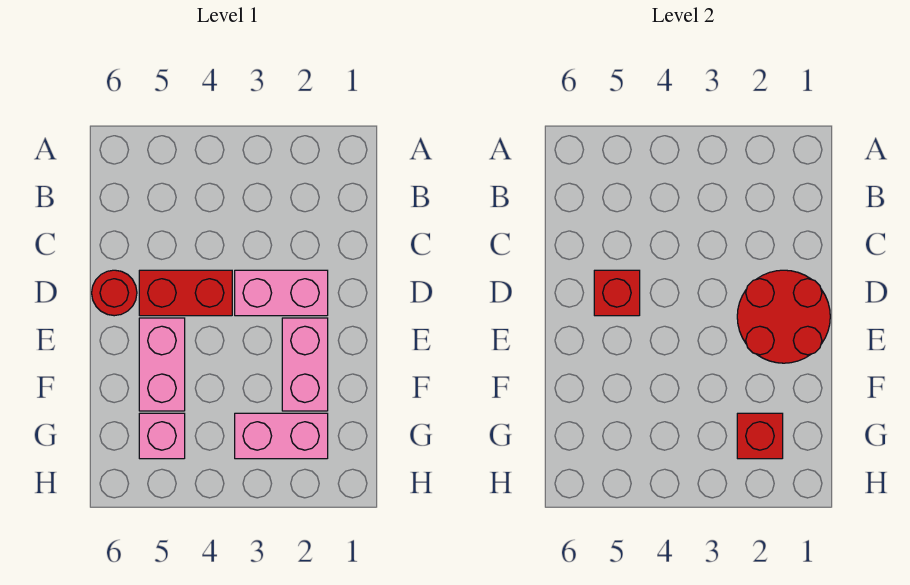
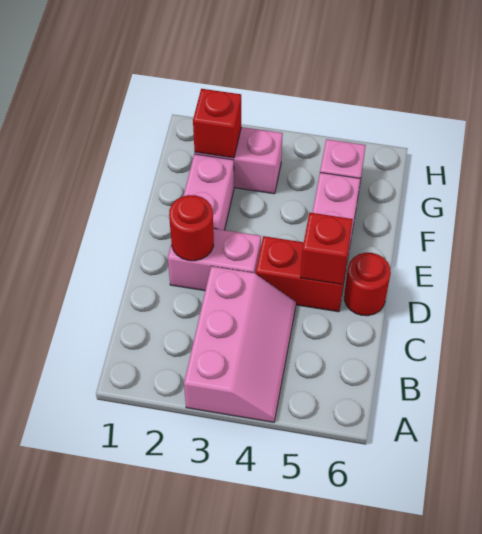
none -> pink 2x3 slope [184,266,296,422]
red 2x2 round brick [737,270,830,363] -> red 1x1 round brick [169,195,214,261]

